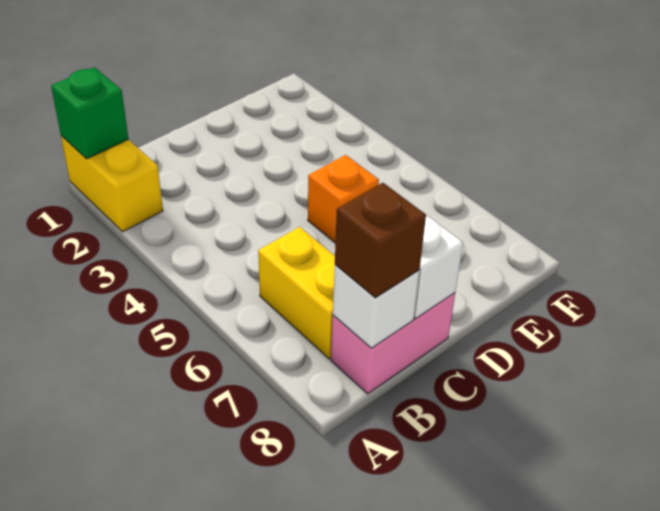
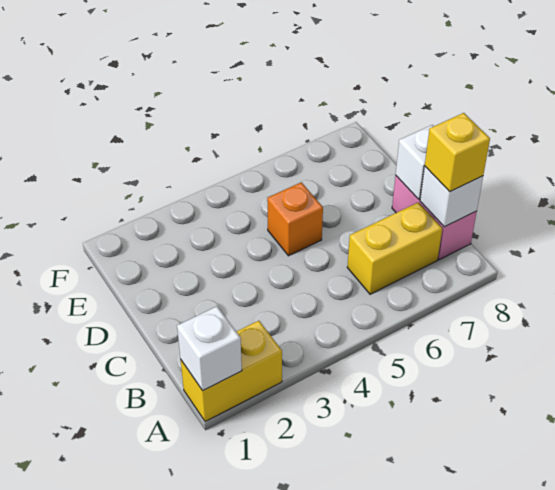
green 1x1 brick [51,67,128,159] -> white 1x1 brick [177,306,242,391]
brown 1x1 brick [335,183,426,298] -> yellow 1x1 brick [425,113,490,192]

